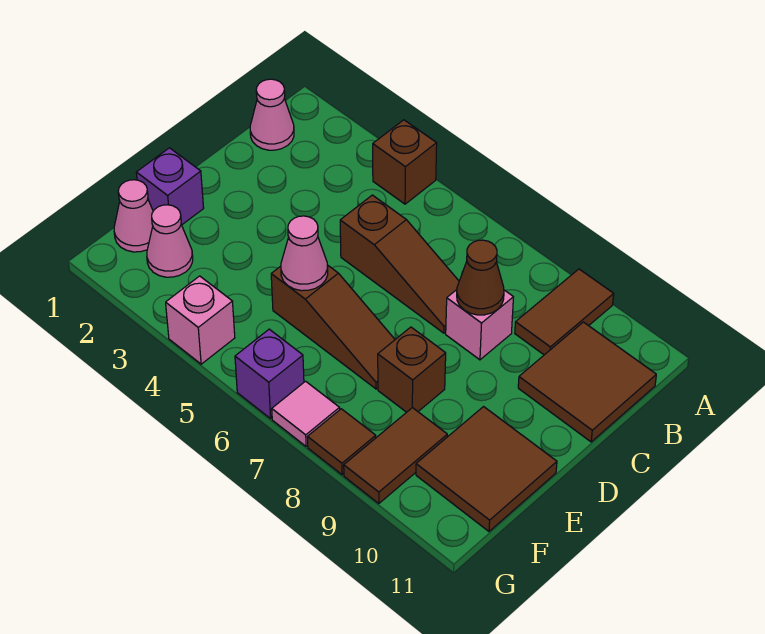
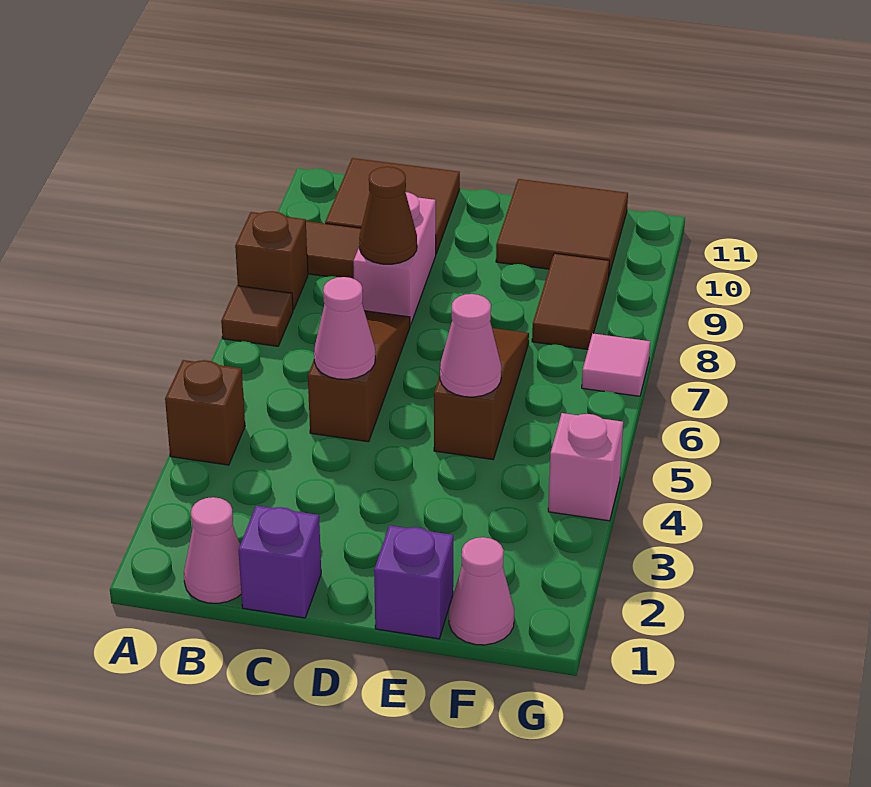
pink 1x1 brick [446,290,513,360] -> pink 1x2 brick [353,192,436,325]
brown 1x1 brick [378,327,446,412] -> brown 1x1 brick moved to [235,211,308,310]
pink 1x1 cone [147,205,193,277] -> pink 1x1 cone moved to [314,277,375,379]
brown 1x2 tile [344,408,447,504] -> brown 1x2 tile turned to [532,253,609,349]
purple 1x1 brick [235,329,304,419] -> purple 1x1 brick moved to [238,506,321,618]
brown 1x1 tile [308,409,376,475] -> brown 1x1 tile moved to [221,286,293,346]

